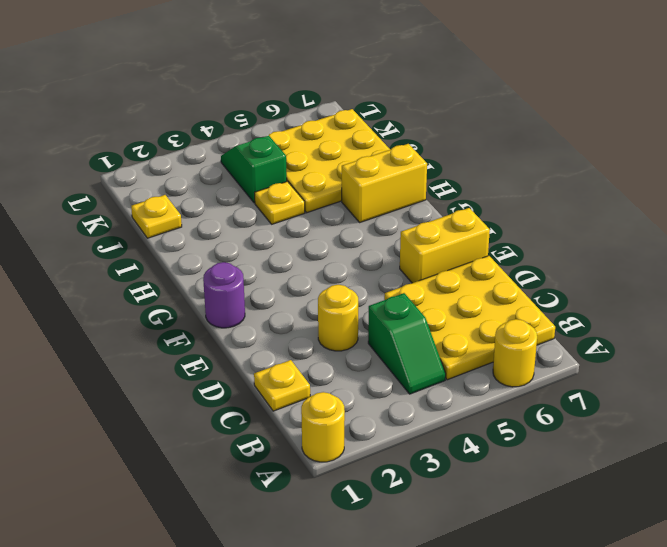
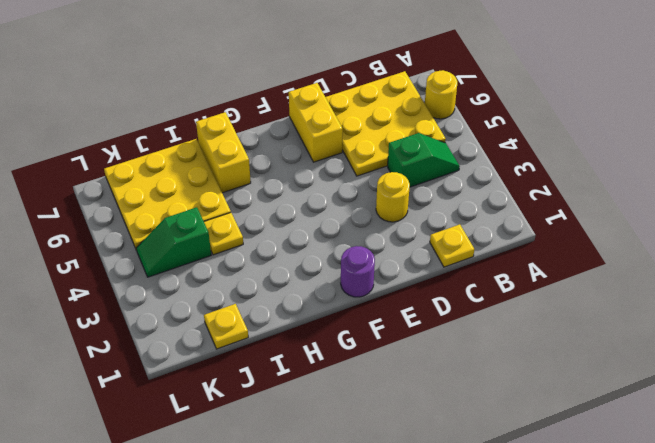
yellow 1x1 round brick [301,392,345,462] -> none

